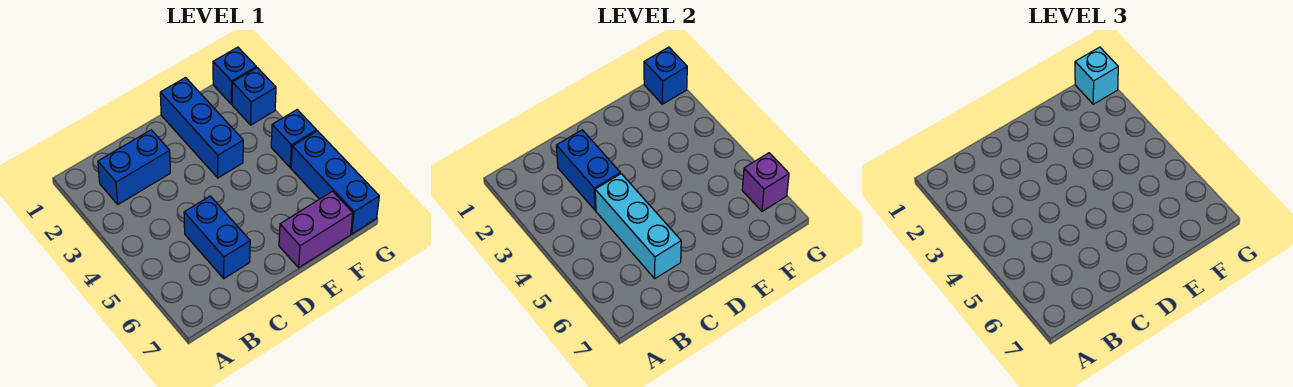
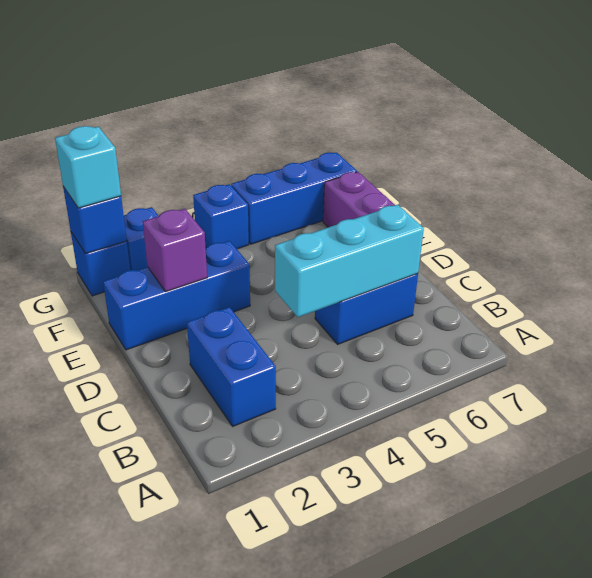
blue 1x2 brick [556,130,620,210] -> none
purple 1x1 brick [742,153,789,211] -> purple 1x1 brick moved to [143,209,207,292]

